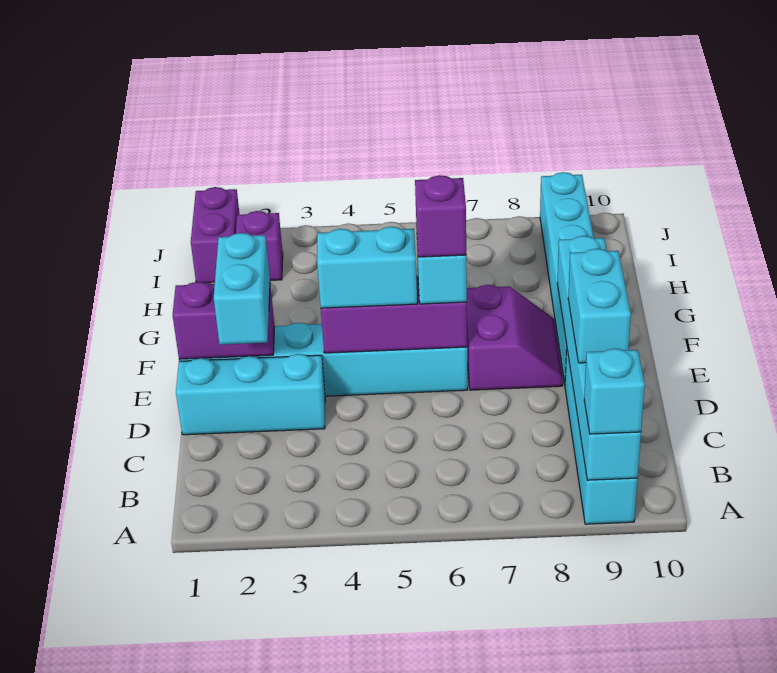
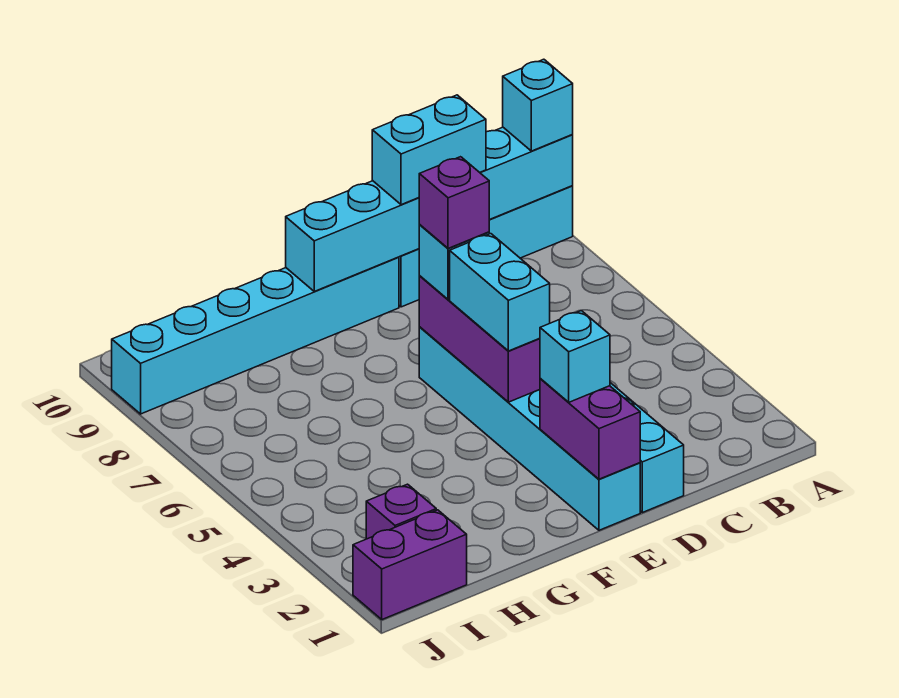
cyan 1x2 brick [214,233,270,345] -> cyan 1x1 brick [540,311,610,402]
purple 2x2 slope [467,285,563,390] -> none

